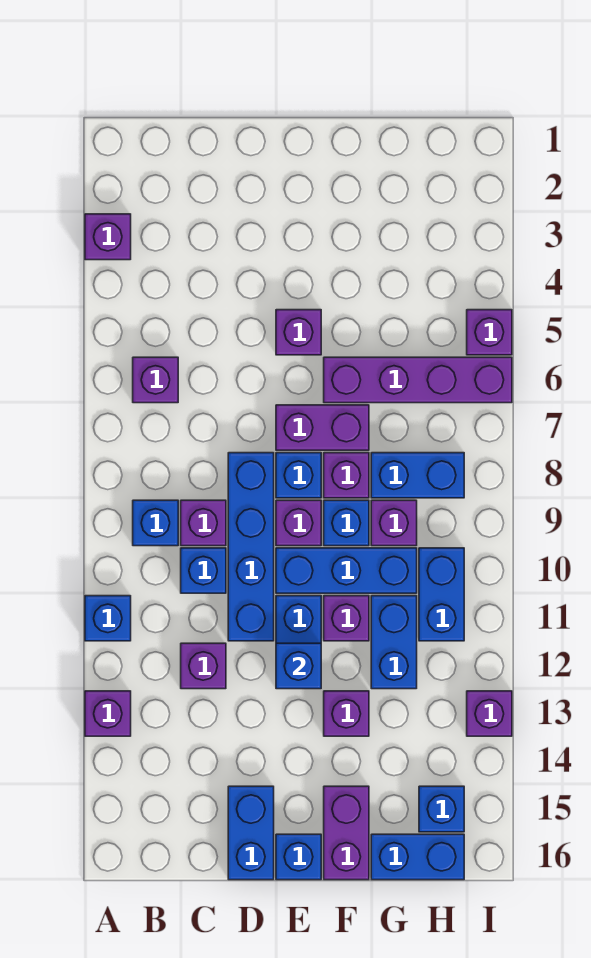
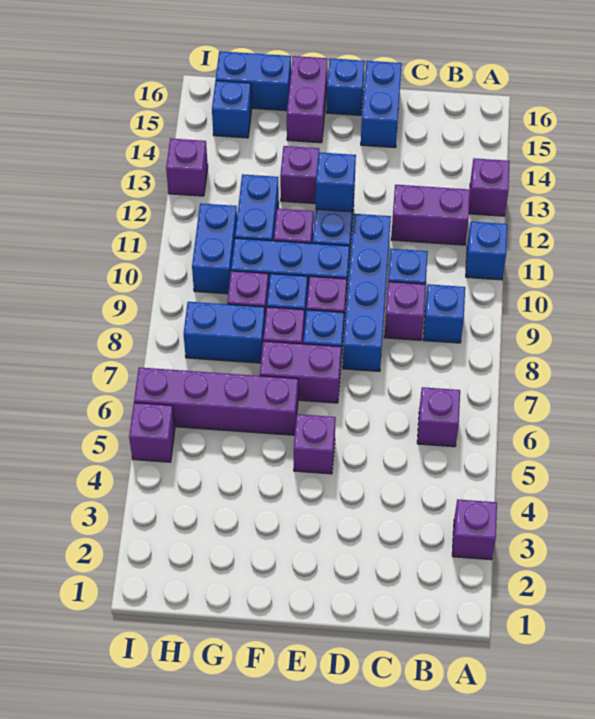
purple 1x1 brick [181,643,226,689] -> purple 1x2 brick [391,185,470,245]

